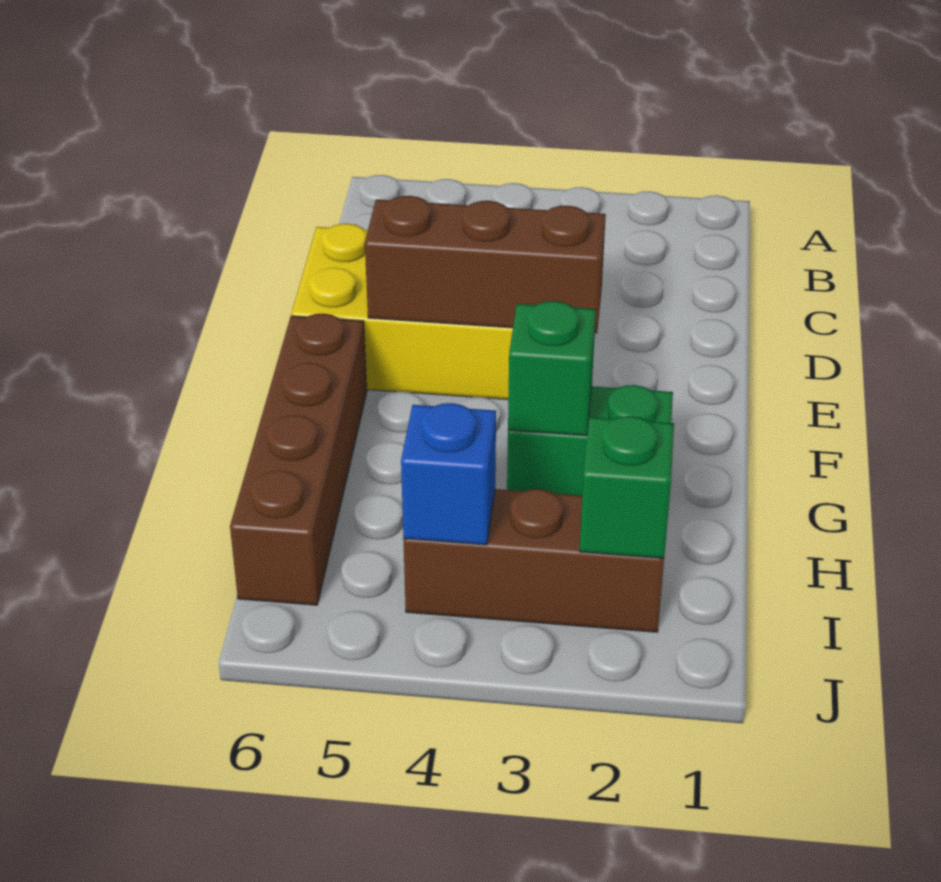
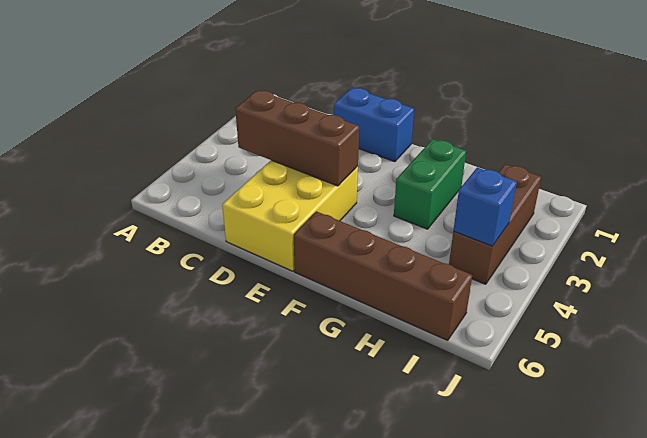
none -> blue 1x2 brick [334,88,414,162]
brown 1x3 brick [365,196,606,333] -> brown 1x3 brick turned to [235,90,359,186]
green 1x1 brick [508,301,596,436] -> none
green 1x1 brick [580,416,674,558] -> none

